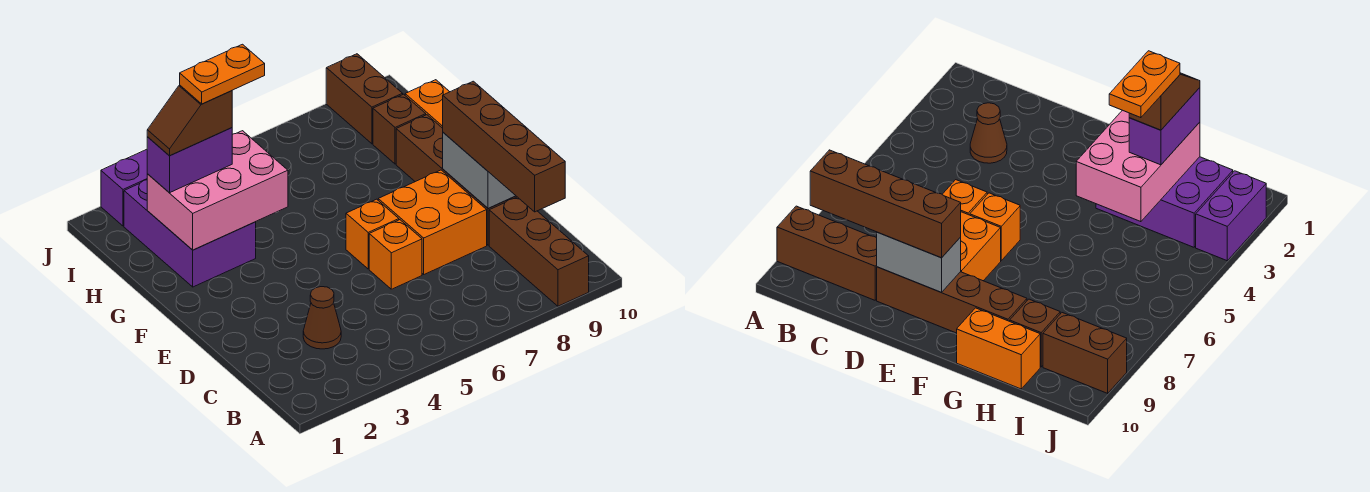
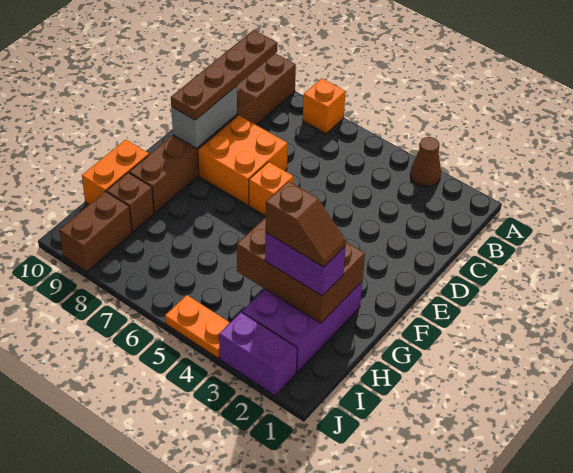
brown 1x4 brick [443,81,565,212] -> brown 1x4 plate [171,30,277,120]
brown 1x1 cone [303,287,341,349] -> brown 1x1 cone moved to [410,137,441,187]
orange 1x1 brick [369,220,422,289] -> orange 1x1 brick moved to [303,78,346,134]
pink 2x3 brick [147,131,288,250] -> brown 2x3 brick [237,217,365,323]
orange 1x2 plate [180,44,265,104] -> orange 1x2 plate moved to [165,295,230,358]

